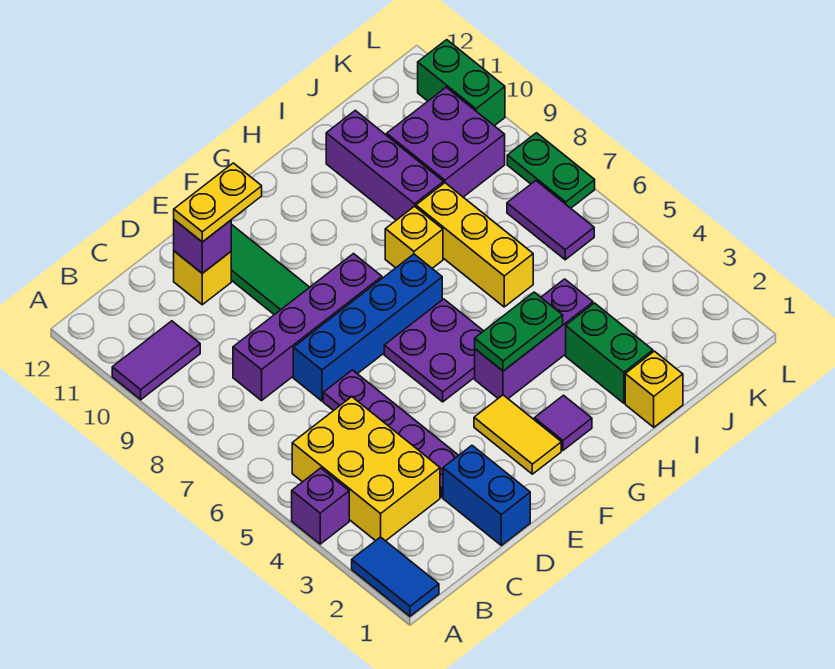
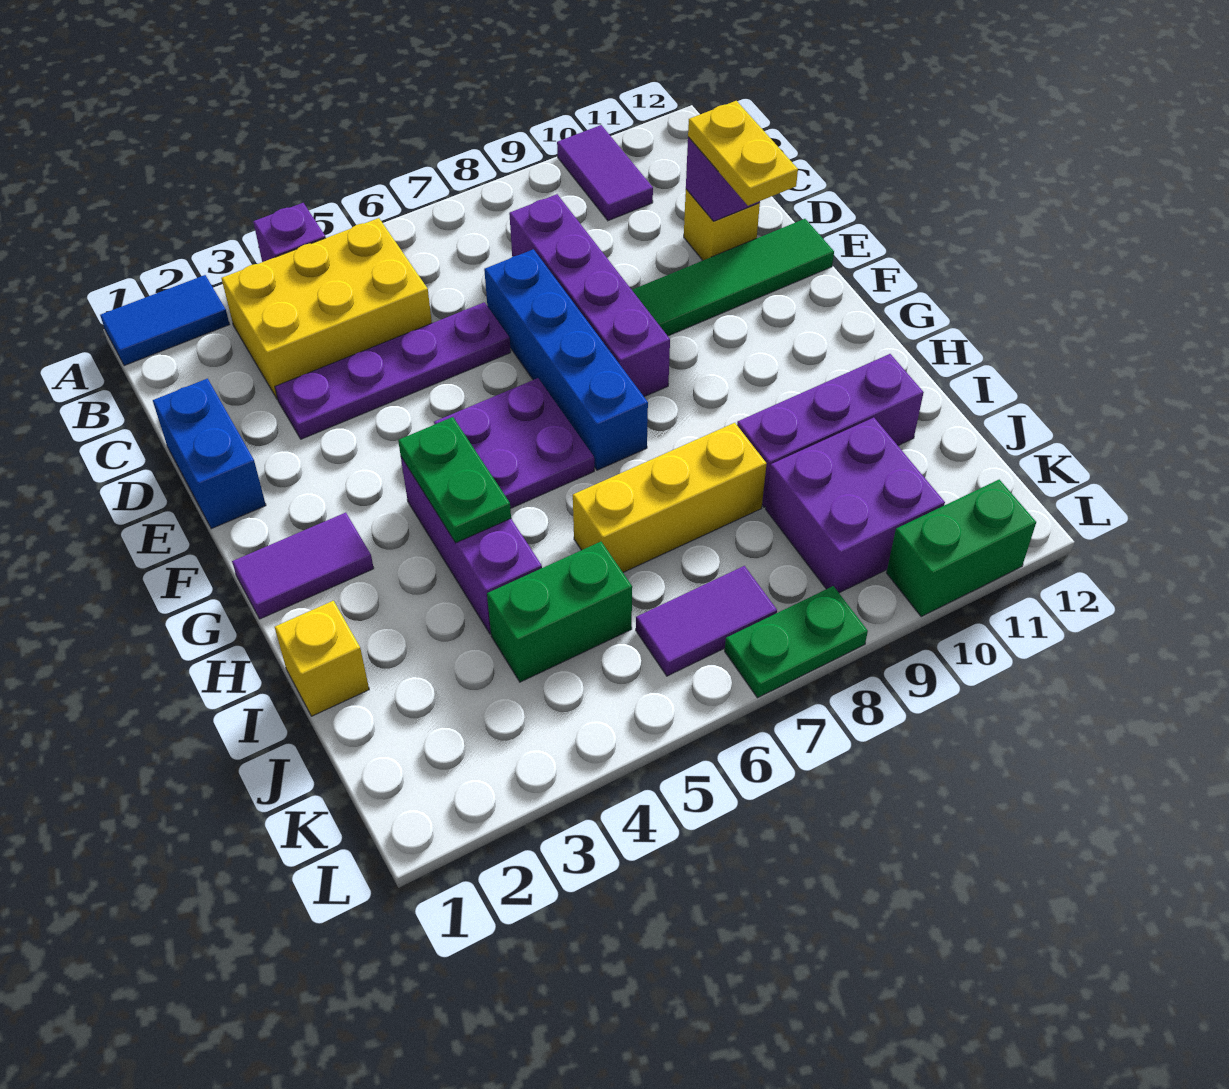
blue 1x2 brick [443,446,530,545] -> blue 1x2 brick turned to [153,379,266,529]
yellow 1x2 tile [474,395,561,474] -> none
purple 1x1 tile [534,395,592,450] -> purple 1x2 tile [232,513,374,619]
yellow 1x1 brick [385,206,443,268] -> none
green 1x2 brick [566,303,653,403] -> green 1x2 brick moved to [487,542,632,682]

